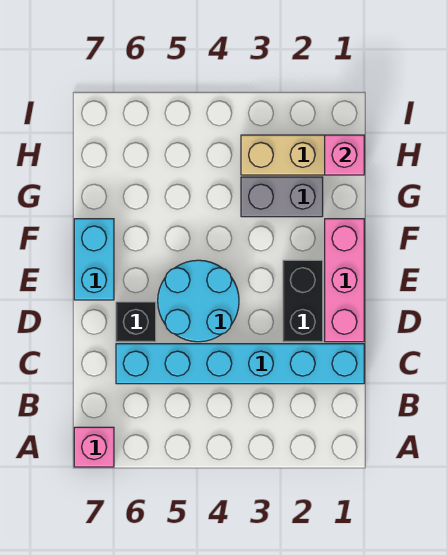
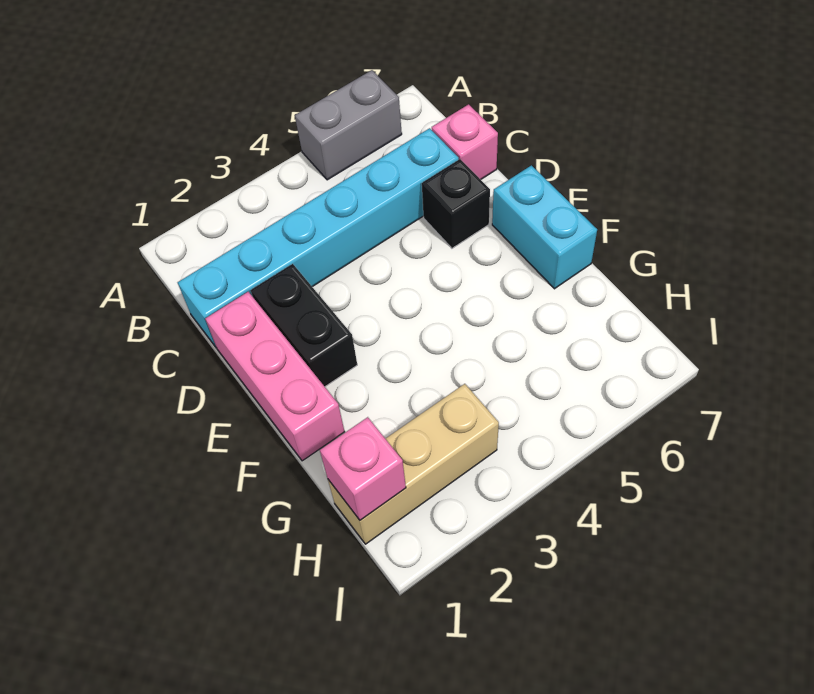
pink 1x1 brick [74,427,114,467] -> pink 1x1 brick moved to [432,104,498,180]
cyan 2x2 round brick [158,260,239,342] -> none
grey 1x2 brick [241,177,323,217] -> grey 1x2 brick moved to [295,70,402,180]

